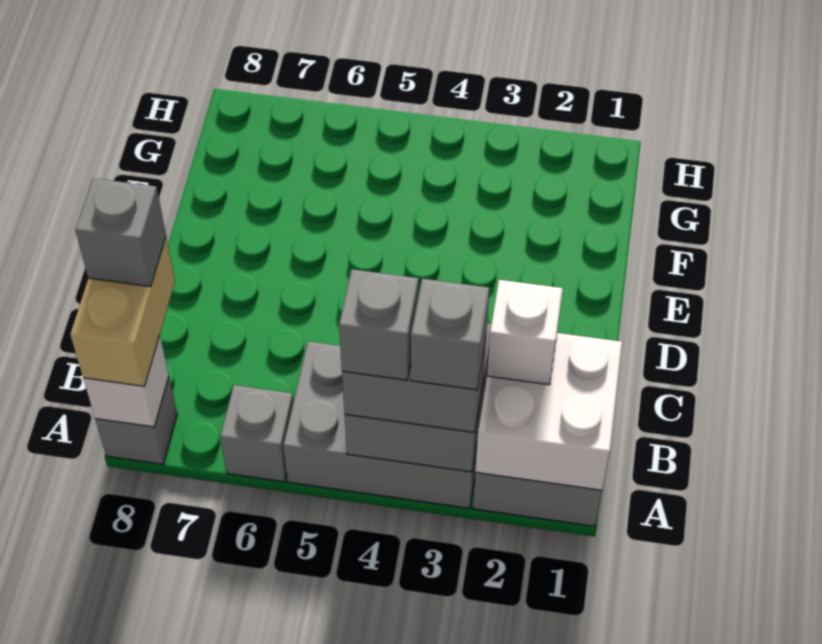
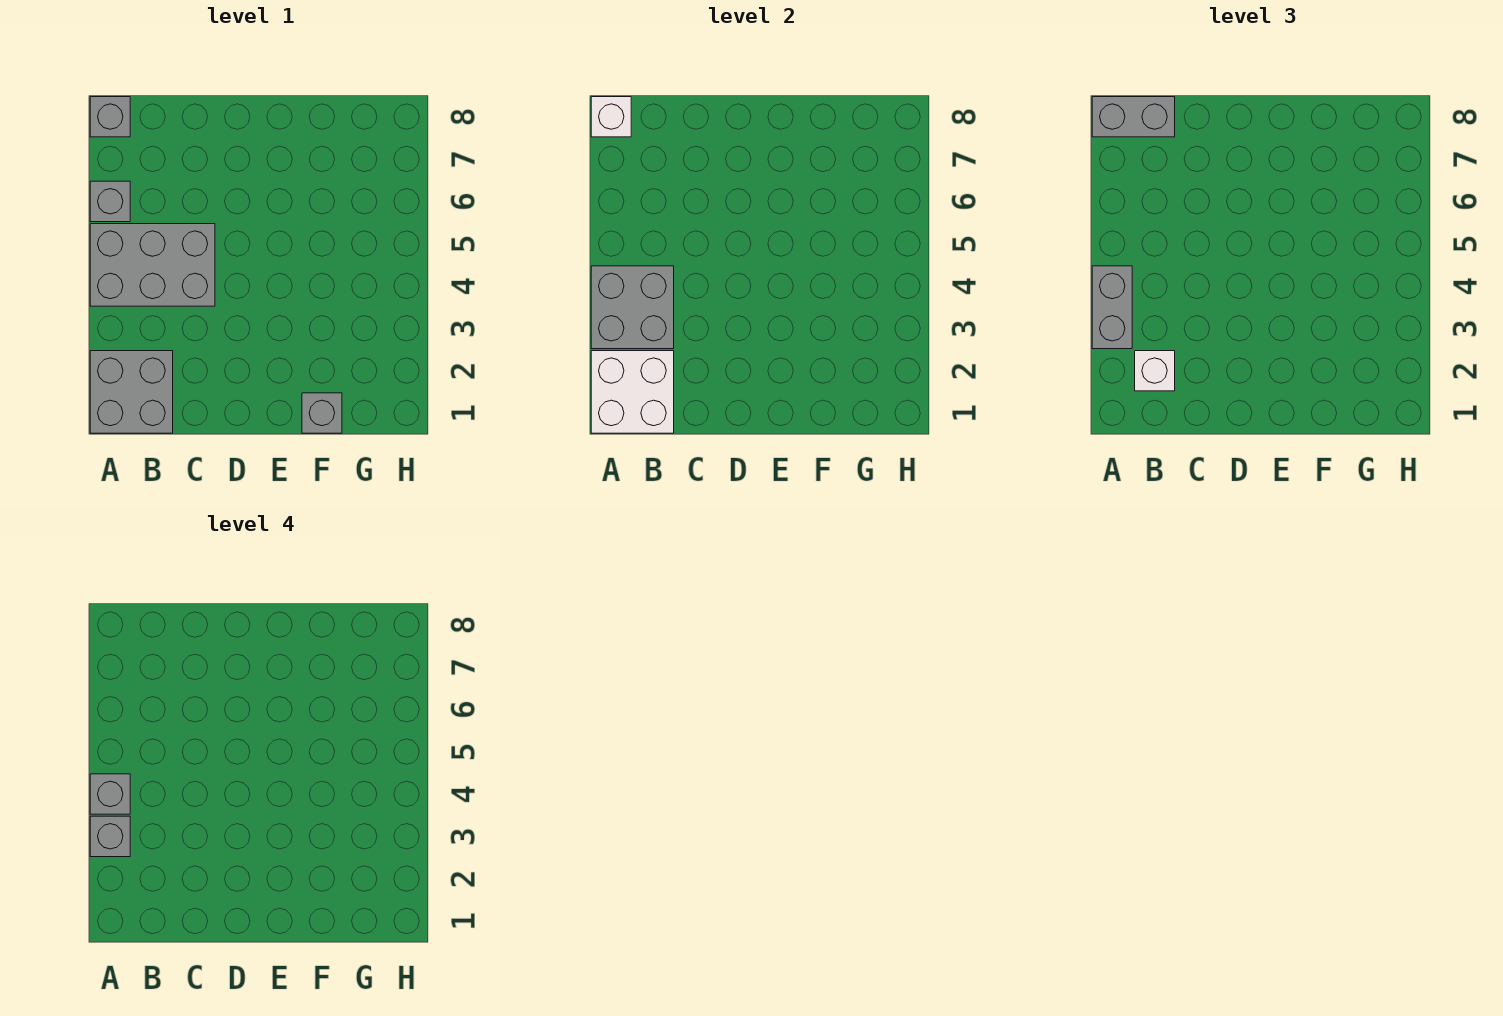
grey 2x3 brick [283,341,477,508] -> grey 2x3 brick turned to [90,224,215,306]
tan 1x2 brick [70,238,175,386] -> grey 1x2 brick [1092,97,1175,137]
grey 1x1 brick [75,178,166,287] -> grey 1x1 brick moved to [302,393,342,433]

